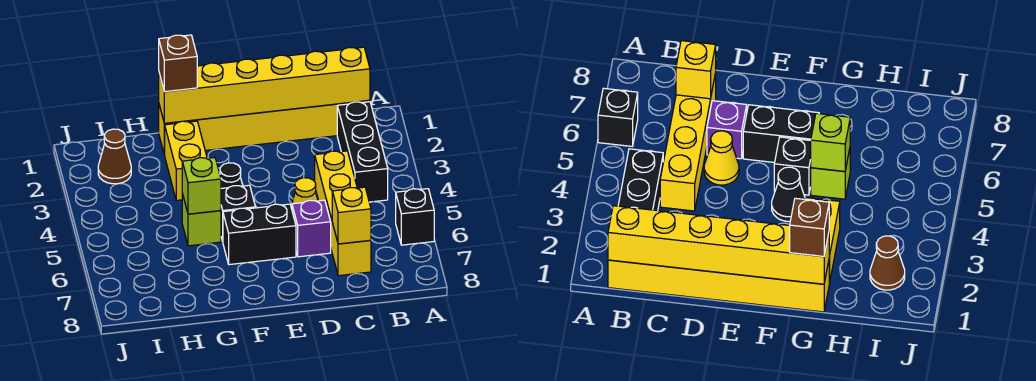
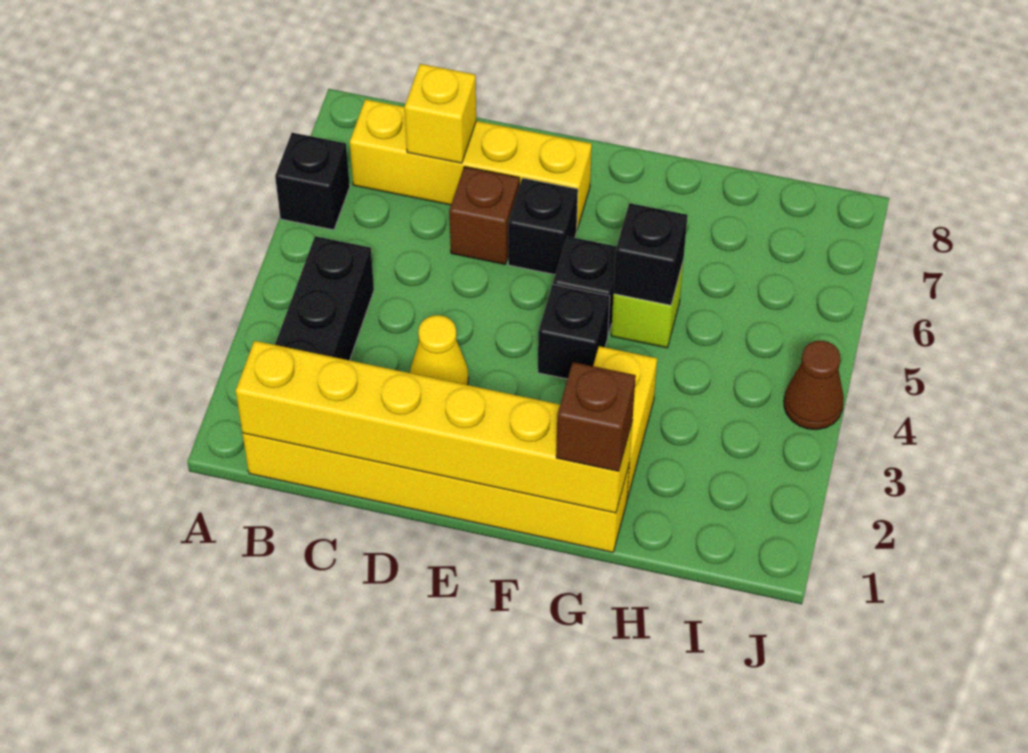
yellow 1x4 brick [315,151,371,276] -> yellow 1x4 brick turned to [350,99,592,229]
yellow 1x1 cone [291,178,318,209] -> yellow 1x1 cone moved to [410,315,469,385]
purple 1x1 brick [292,200,331,257] -> brown 1x1 brick [449,167,519,264]
black 1x2 brick [223,204,296,265] -> black 1x1 brick [508,178,578,274]
black 1x1 cone [220,163,243,188] -> black 1x1 brick [538,285,610,379]
lime 1x1 brick [182,158,221,214] -> black 1x1 brick [613,203,688,305]
brown 1x1 cone [98,129,131,184] -> brown 1x1 cone moved to [784,341,844,430]

